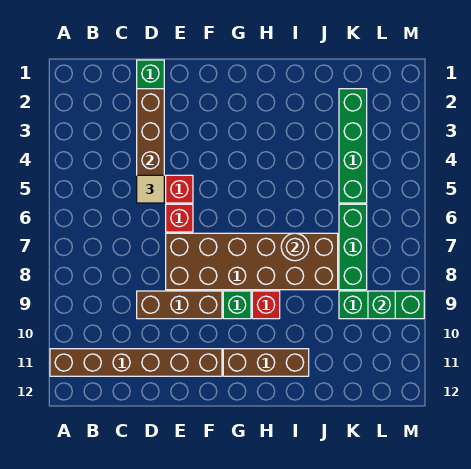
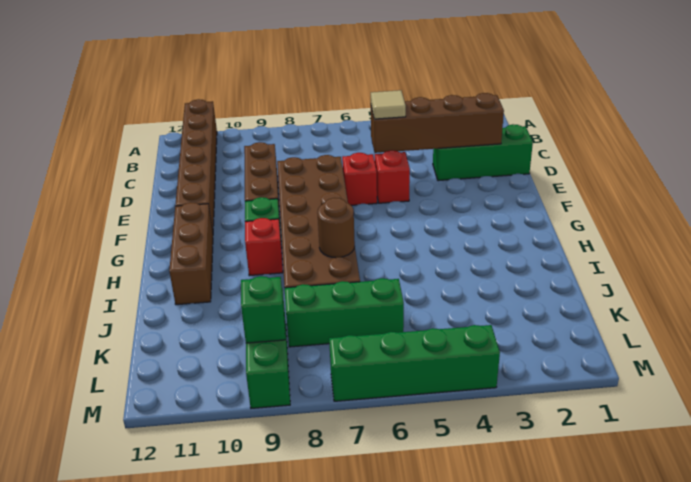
green 1x4 brick [339,89,367,203] -> green 1x4 brick moved to [329,325,500,401]

